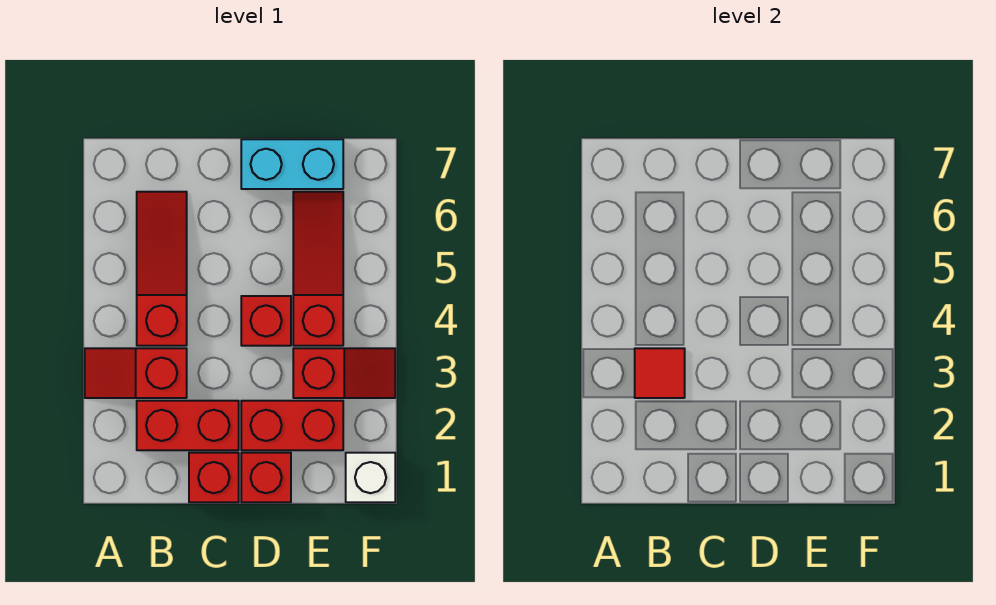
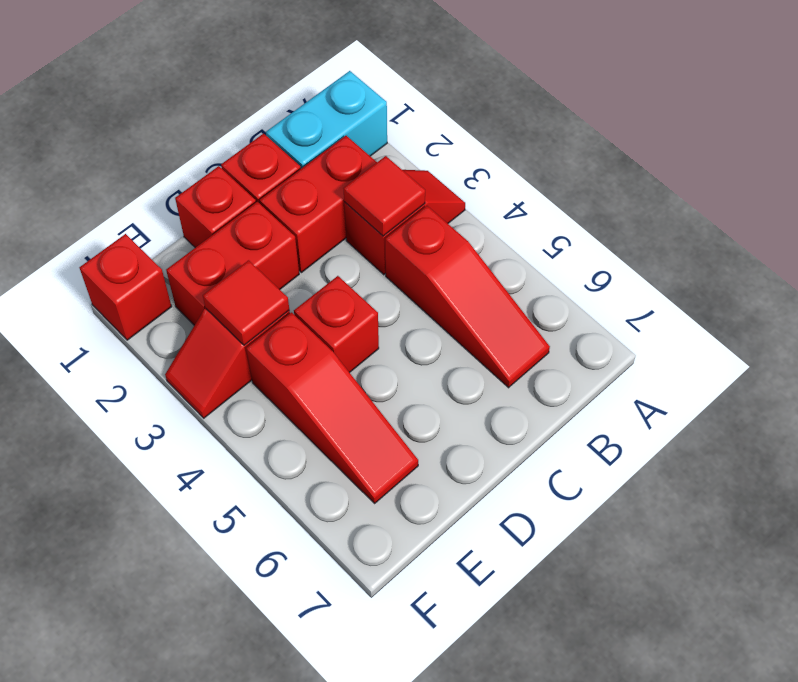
cyan 1x2 brick [241,139,343,189] -> cyan 1x2 brick moved to [266,71,387,169]
none -> red 1x1 tile [203,260,289,345]
white 1x1 brick [346,453,395,502] -> red 1x1 brick [79,234,172,340]

